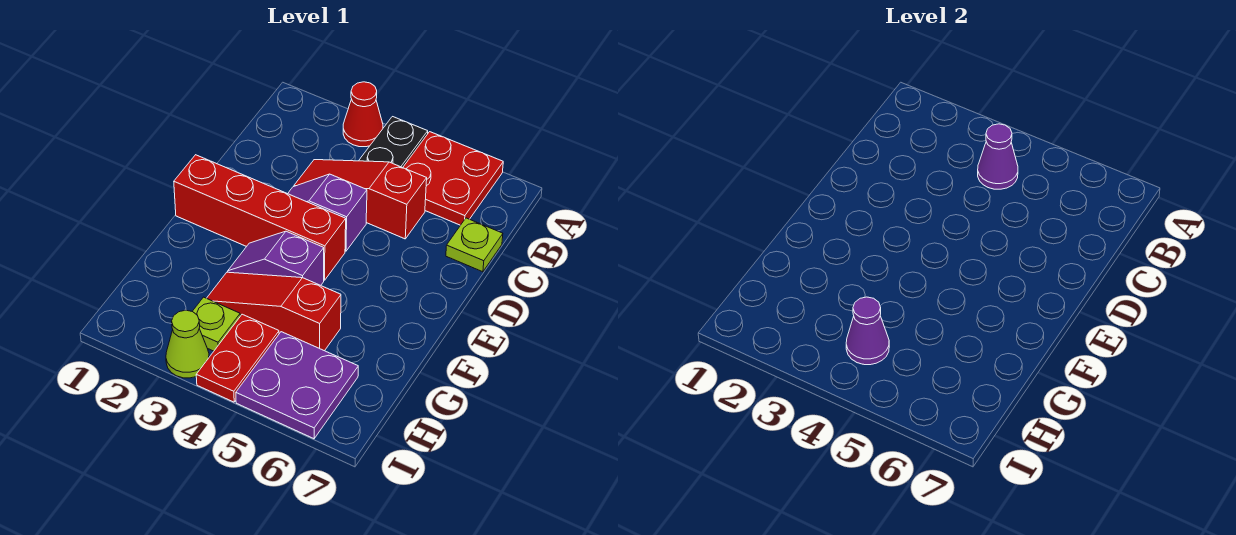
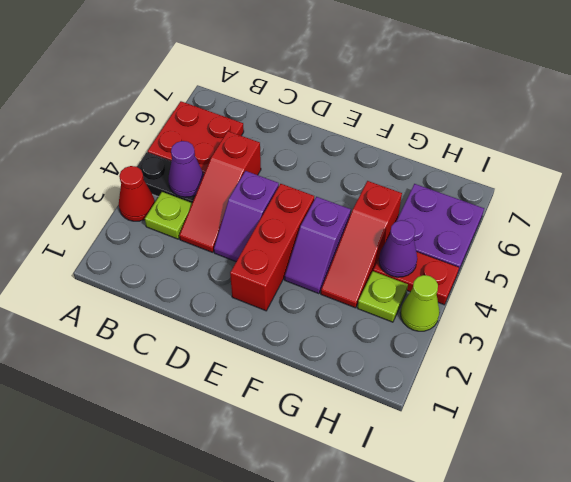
lime 1x1 plate [446,218,503,272] -> lime 1x1 plate moved to [145,192,192,239]
red 1x4 brick [174,155,346,280] -> red 1x3 brick [230,184,314,311]

